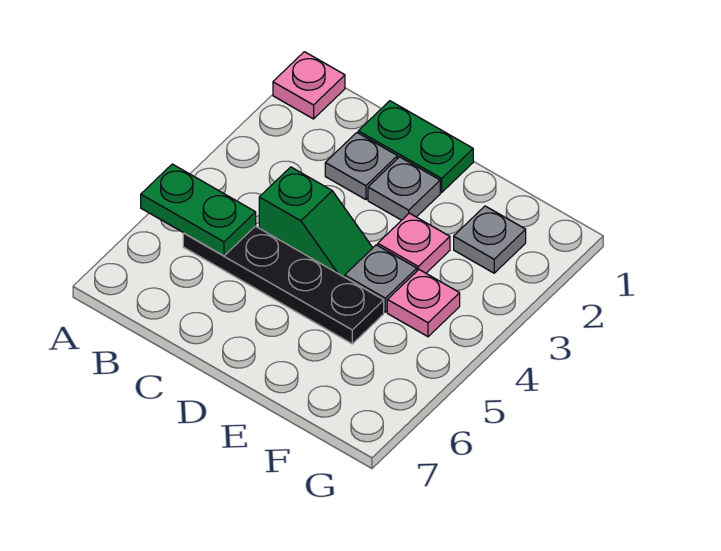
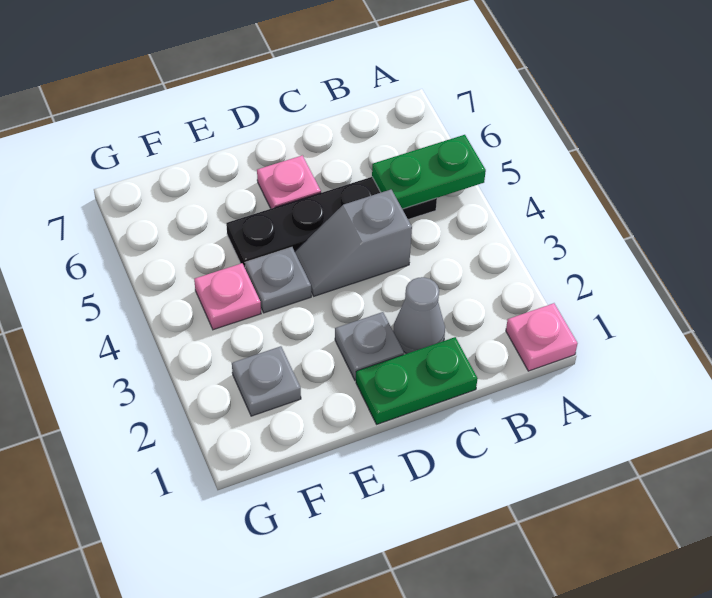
grey 1x1 plate [325,133,397,200] -> grey 1x1 cone [393,277,445,354]
green 1x2 slope [259,167,373,277] -> grey 1x2 slope [295,190,412,296]
pink 1x1 plate [378,213,450,273] -> pink 1x1 plate moved to [257,155,321,209]

